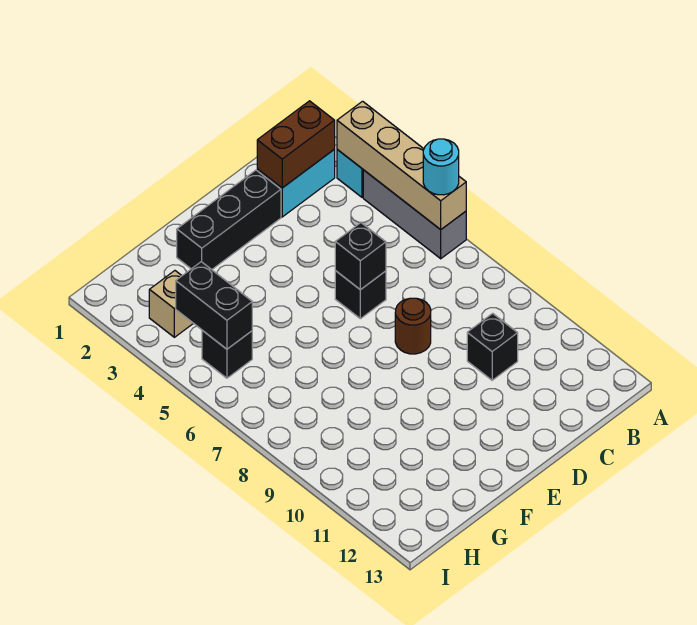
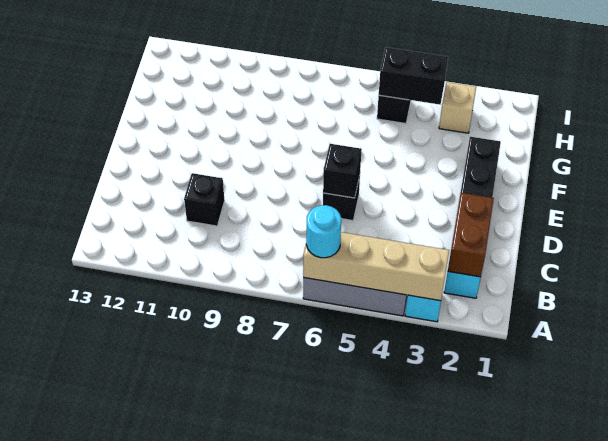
brown 1x1 round brick [395,298,431,354] -> none

